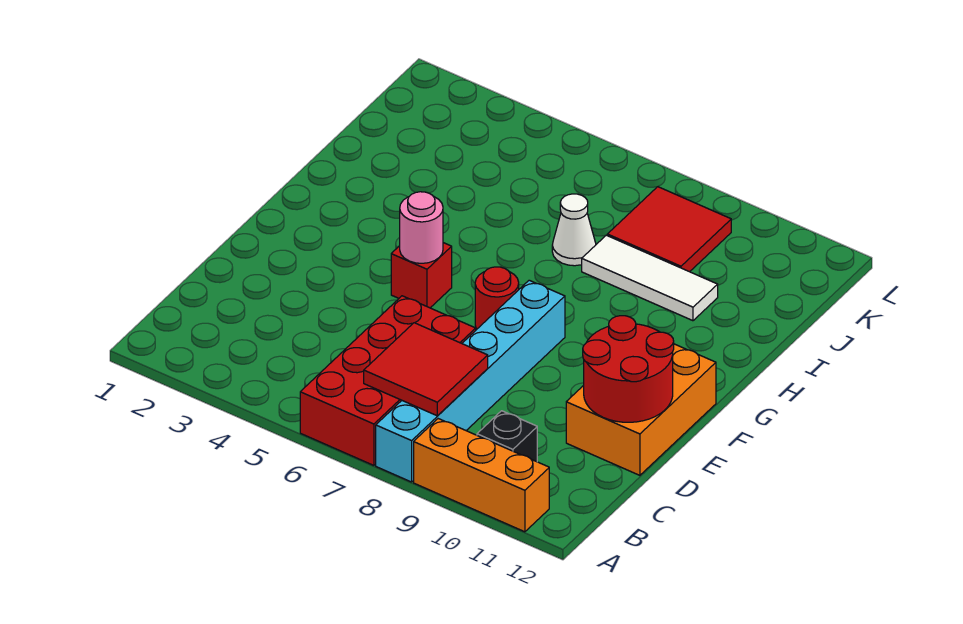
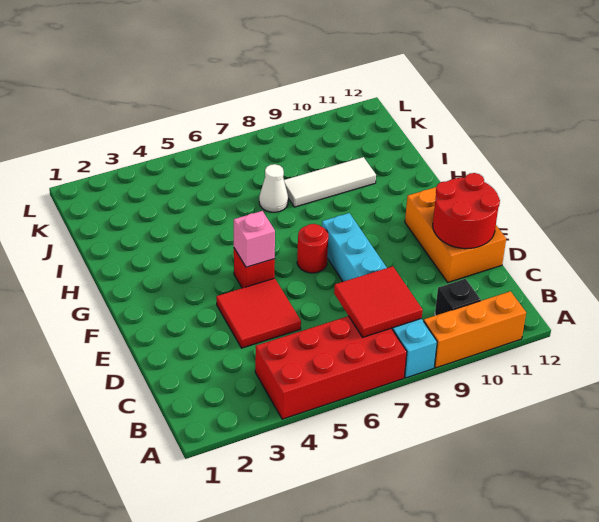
red 2x4 brick [300,296,476,465] -> red 2x4 brick turned to [255,316,407,419]
pink 1x1 round brick [400,192,443,263] -> pink 1x1 brick [234,211,275,267]
red 2x2 tile [607,187,731,272] -> red 2x2 tile moved to [216,278,301,348]

